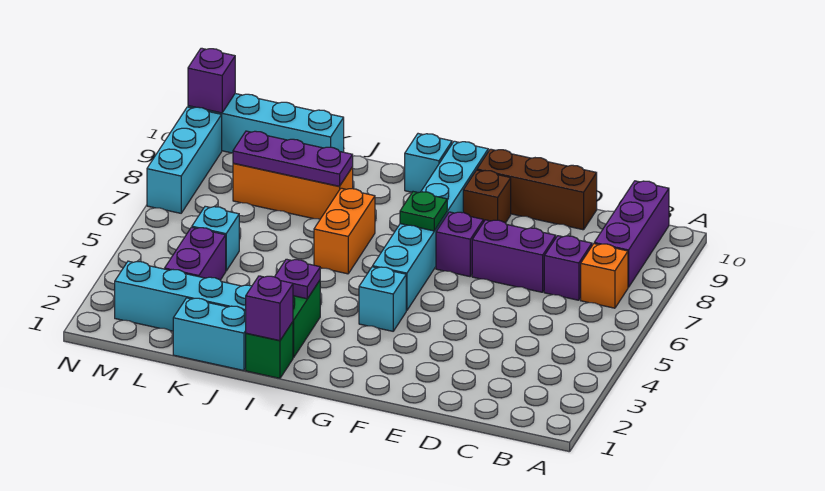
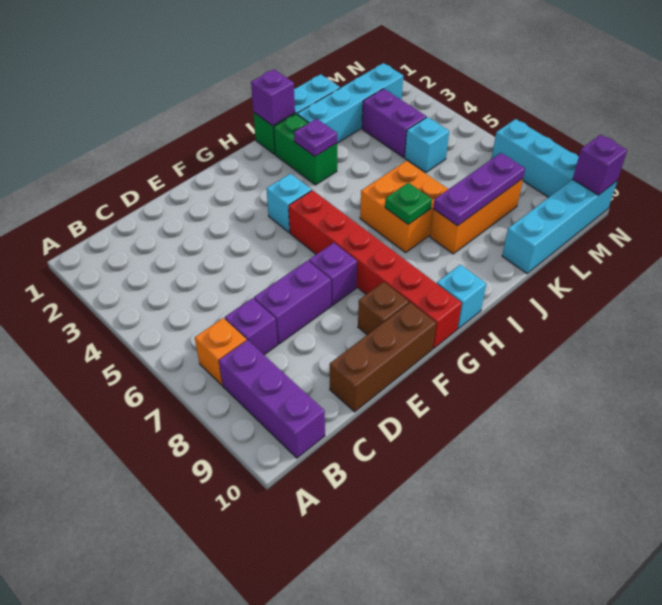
cyan 1x6 brick [373,141,488,311] -> red 1x6 brick [289,190,462,349]
green 1x1 plate [400,192,447,231] -> green 1x1 plate moved to [385,183,432,224]
orange 1x2 brick [314,188,375,274] -> orange 2x2 brick [360,161,448,252]

